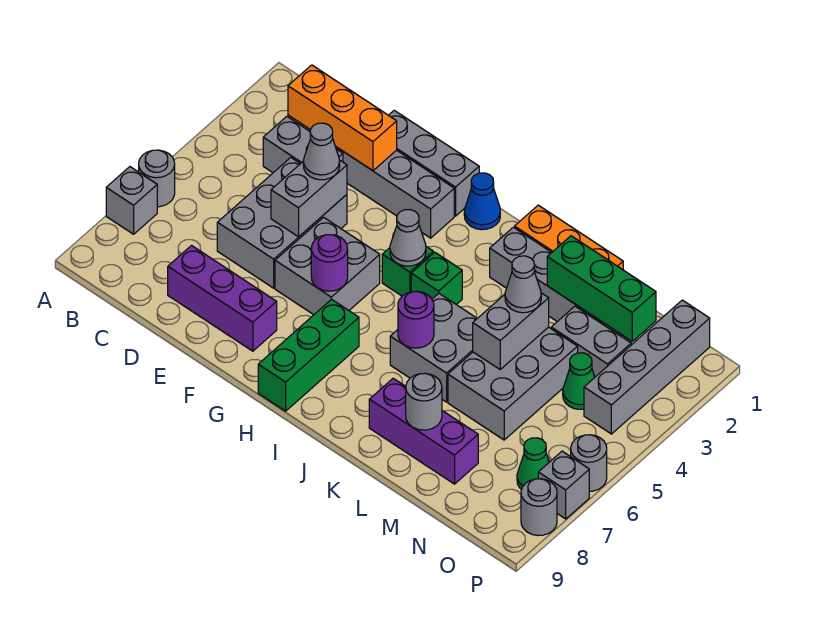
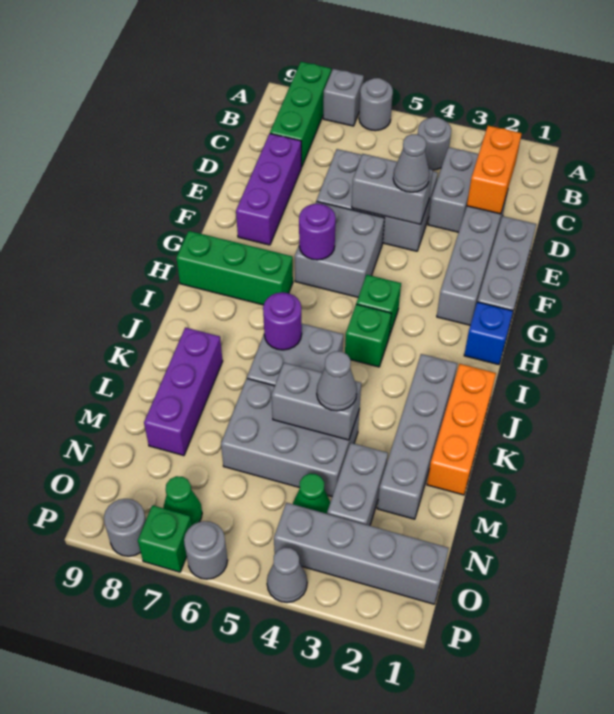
orange 1x3 brick [288,65,397,171] -> orange 1x2 brick [467,126,522,214]
blue 1x1 cone [464,173,500,230] -> blue 1x1 brick [464,302,513,365]
grey 1x1 cone [390,210,426,266] -> grey 1x1 cone moved to [267,548,307,603]
green 1x3 brick [547,236,656,341] -> green 1x3 brick moved to [270,62,331,167]
grey 1x1 round brick [406,373,442,430] -> grey 1x1 round brick moved to [418,117,451,170]
grey 1x1 brick [538,451,589,519] -> green 1x1 brick [138,505,192,572]

